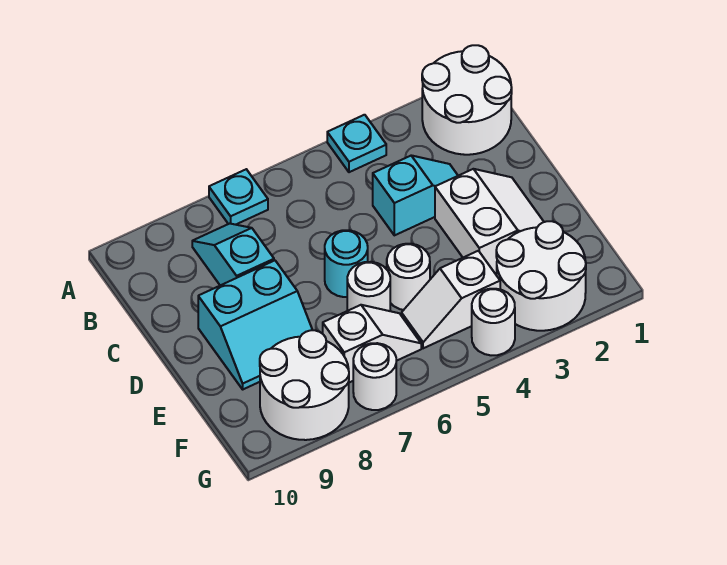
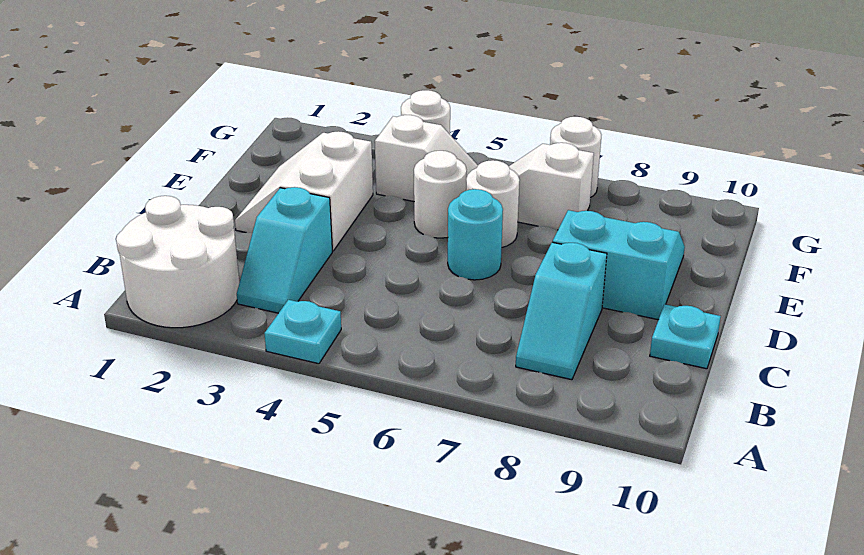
cyan 1x1 plate [209,169,268,225] -> cyan 1x1 plate moved to [650,304,721,369]
cyan 1x2 slope [373,156,458,235] -> cyan 1x2 slope turned to [237,187,332,313]
white 2x2 round brick [496,221,586,331] -> none
white 2x2 round brick [260,330,349,440] -> none

